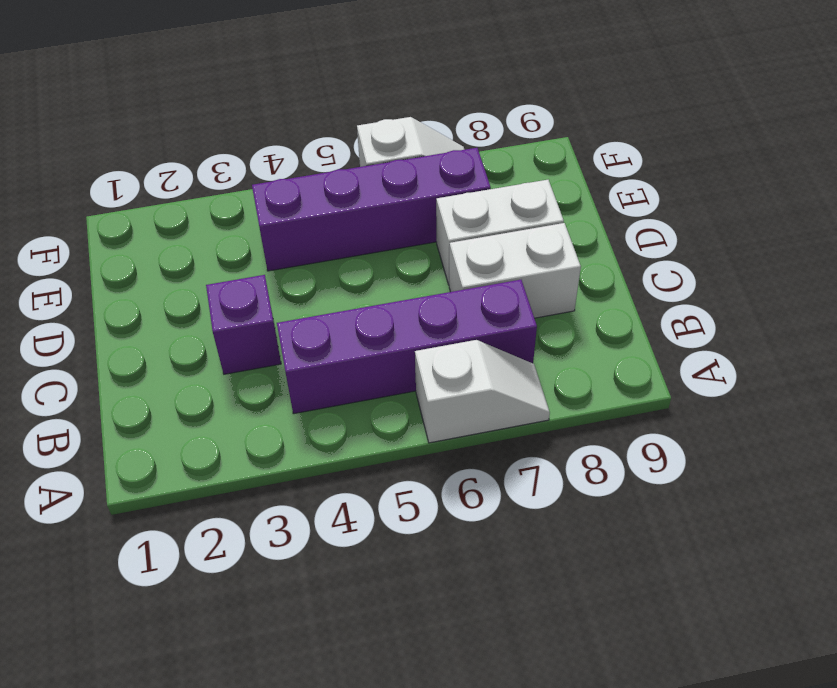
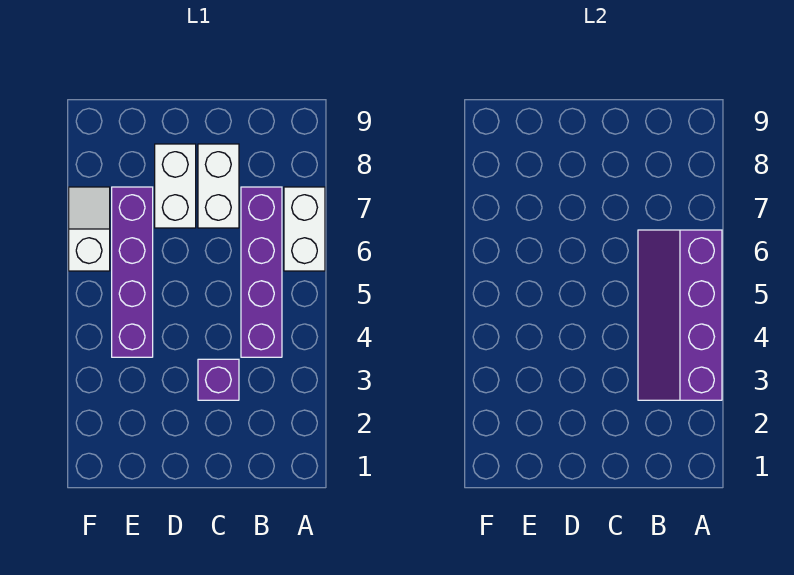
none -> purple 2x4 slope [638,230,722,400]
white 1x2 slope [415,340,550,443] -> white 1x2 brick [284,187,325,271]

